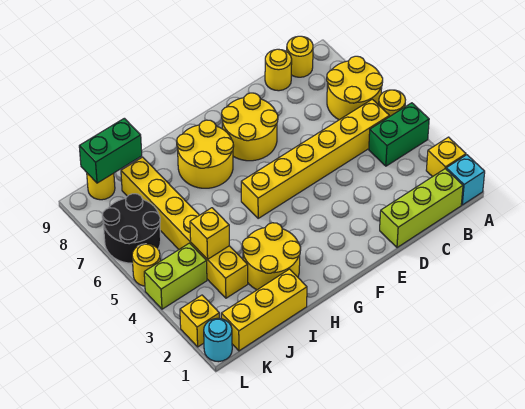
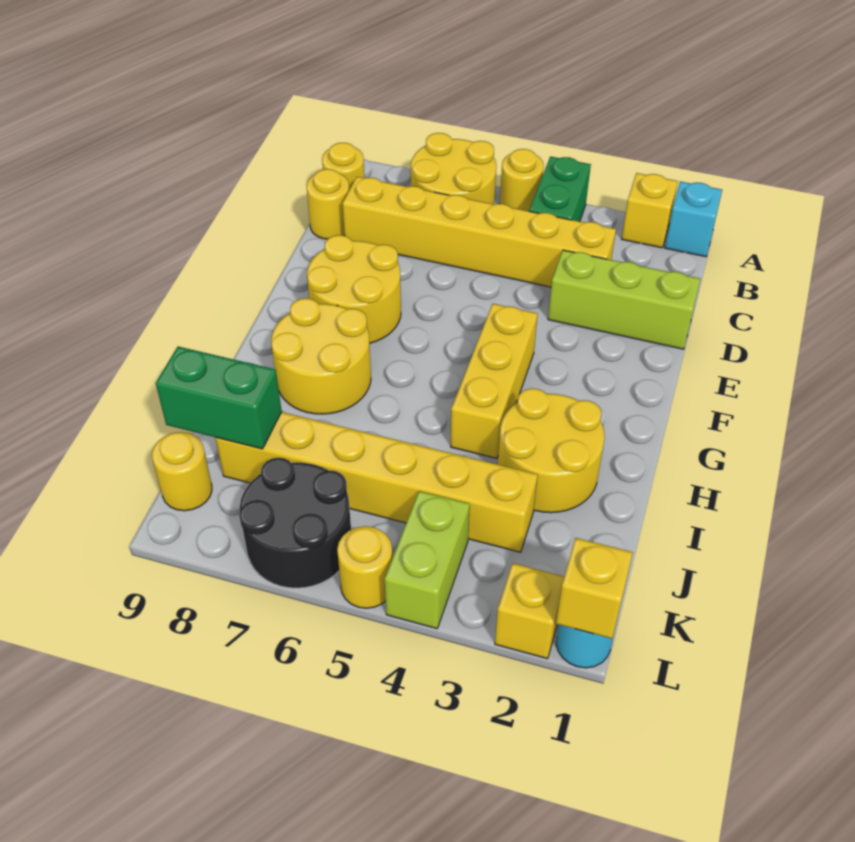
lime 1x3 brick [380,169,463,248] -> lime 1x3 brick turned to [548,250,700,349]
yellow 1x6 brick [241,99,389,218] -> yellow 1x6 brick turned to [343,177,616,287]
yellow 1x3 brick [221,269,307,351] -> yellow 1x3 brick moved to [451,304,538,458]
yellow 1x1 brick [190,208,229,259] -> yellow 1x1 brick moved to [556,538,633,639]
green 1x2 brick [79,118,142,183] -> green 1x2 brick turned to [156,347,282,449]

